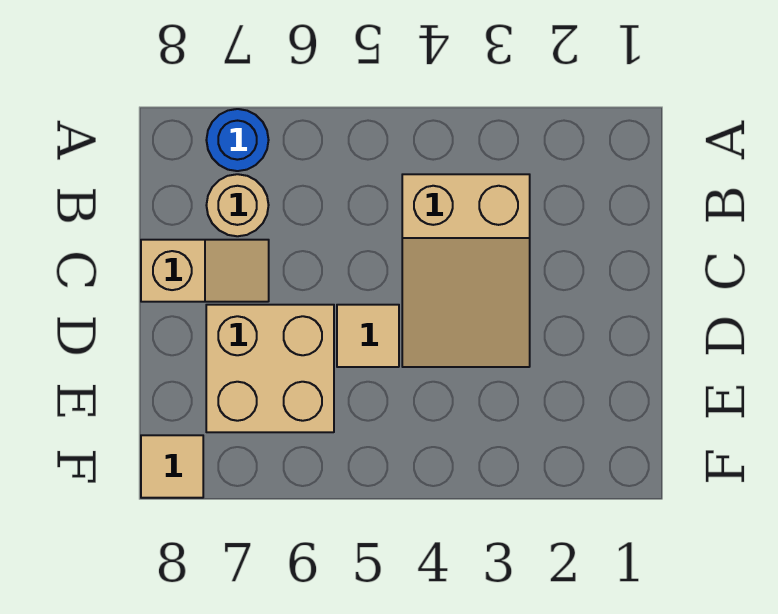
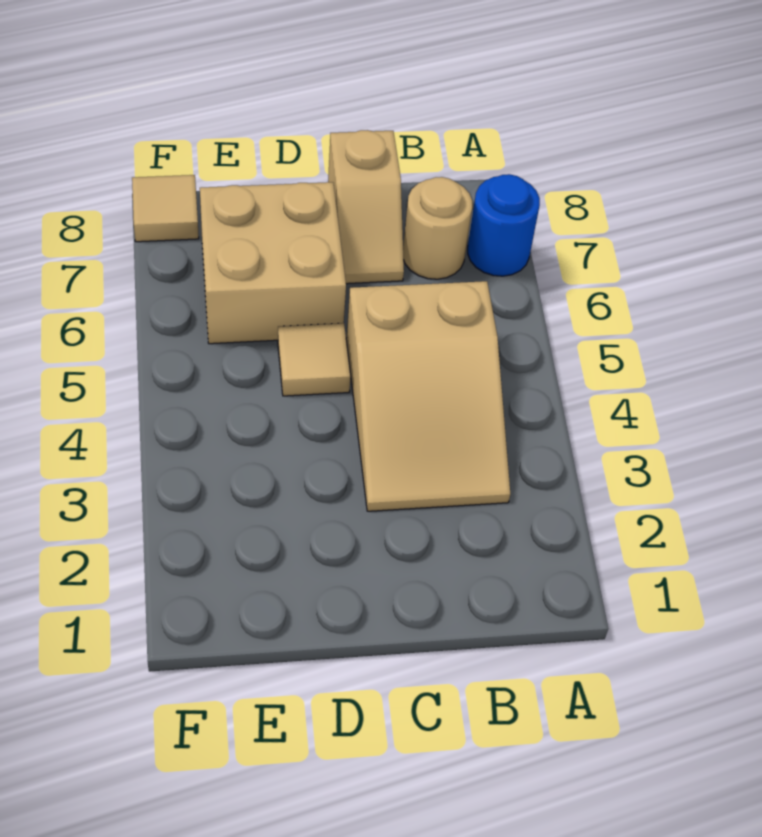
tan 2x3 slope [402,174,530,367] -> tan 2x3 slope turned to [346,281,510,511]

